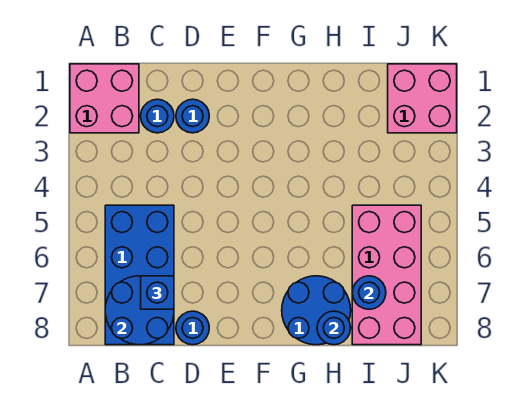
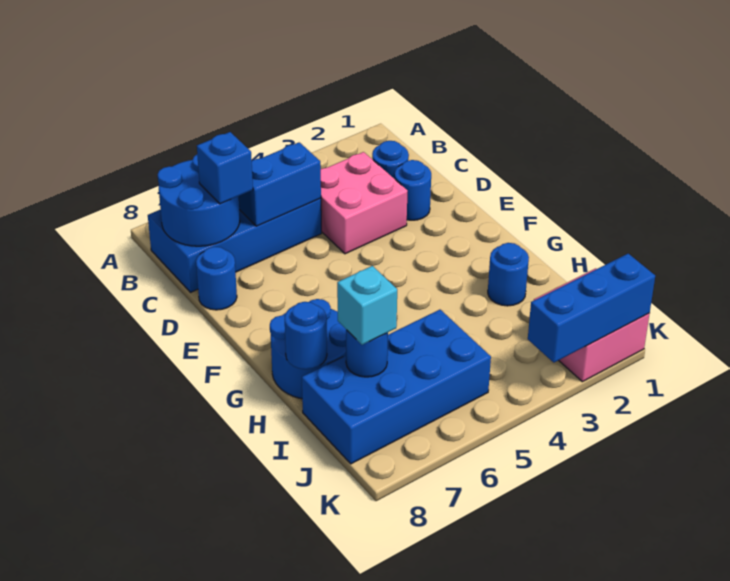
pink 2x2 brick [70,64,139,133] -> pink 2x2 brick moved to [321,152,407,254]
none -> blue 1x2 brick [239,142,321,226]
none -> blue 1x1 round brick [488,243,529,306]
pink 2x4 brick [352,205,421,345] -> blue 2x4 brick [302,310,491,464]
none -> cyan 1x1 brick [337,266,397,345]
none -> blue 1x3 brick [528,254,655,362]

